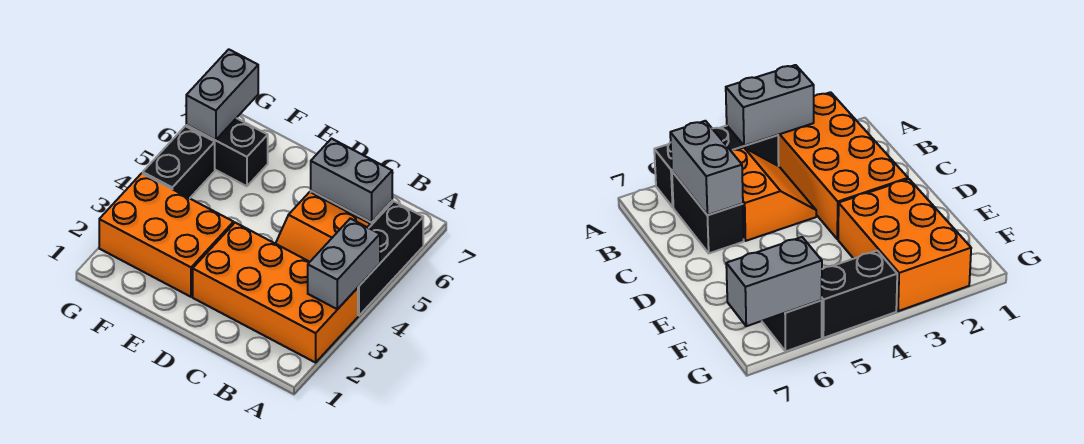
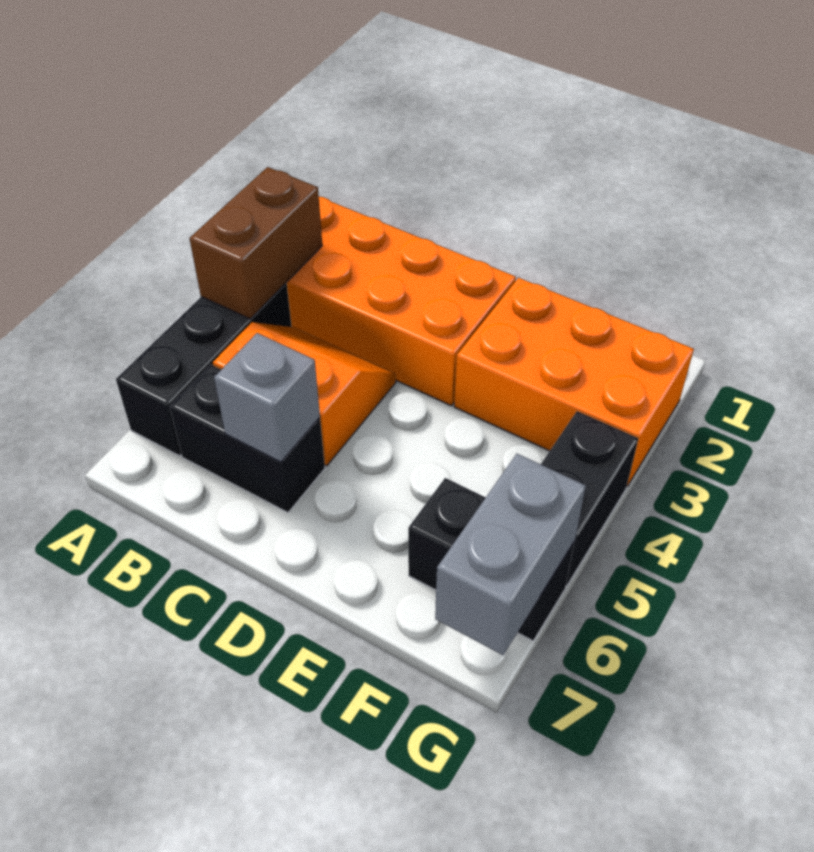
grey 1x2 brick [308,218,380,309] -> brown 1x2 brick [189,167,322,319]
grey 1x2 brick [311,139,392,222] -> grey 1x1 brick [214,333,320,462]

